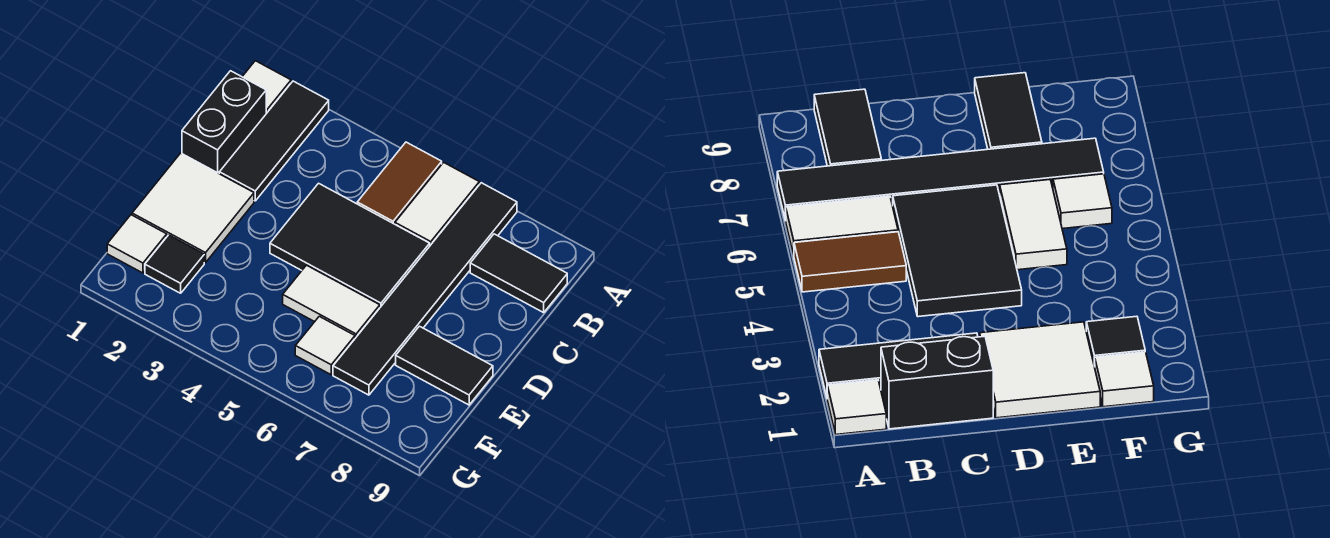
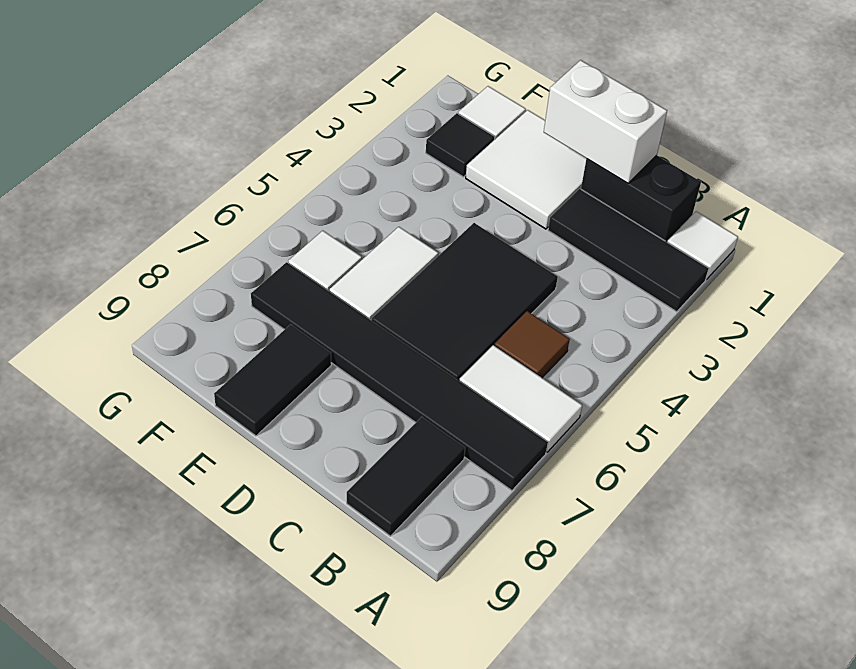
brown 1x2 tile [357,142,442,224] -> brown 1x1 tile [494,311,570,378]
none -> white 1x2 brick [544,60,667,183]

